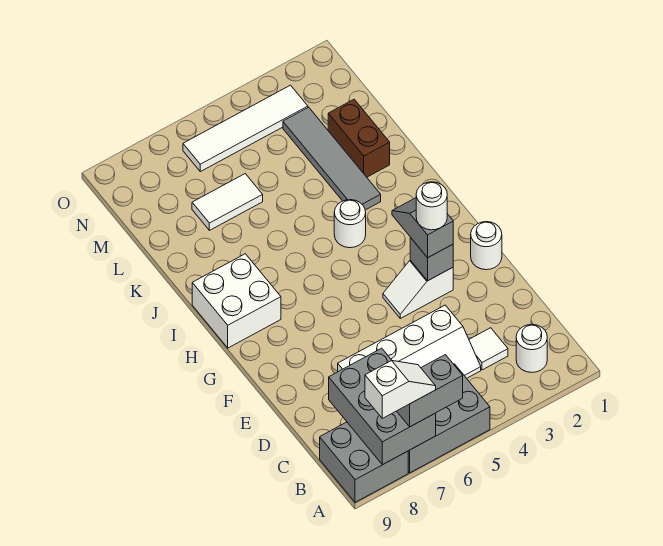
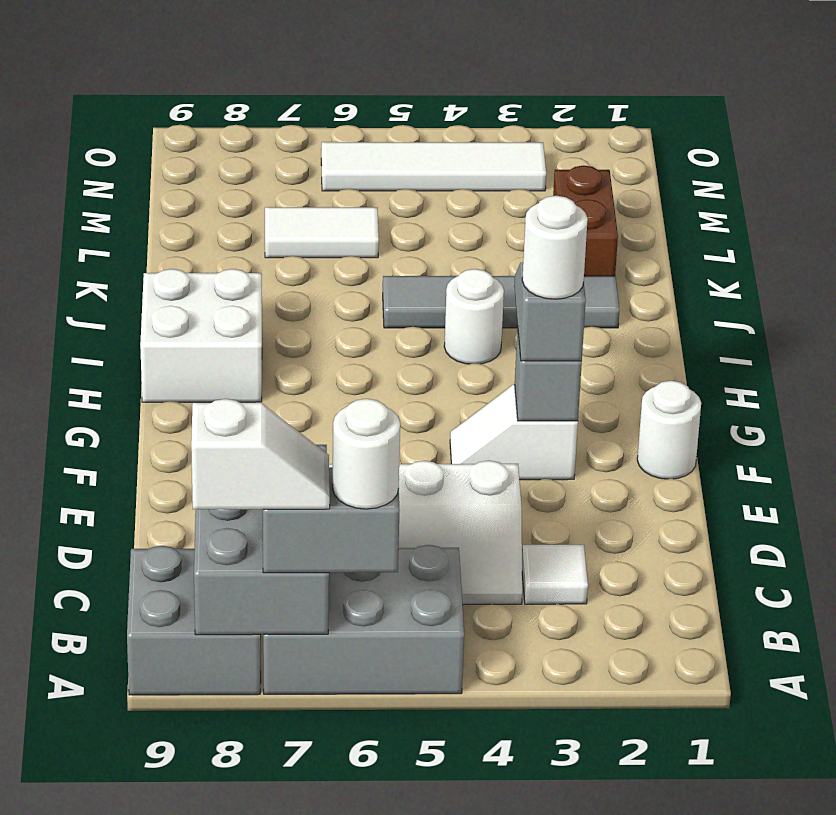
white 1x1 round brick [516,325,547,373] -> white 1x1 round brick moved to [333,399,400,509]
grey 1x4 tile [283,107,381,210] -> grey 1x4 tile turned to [383,276,620,328]

